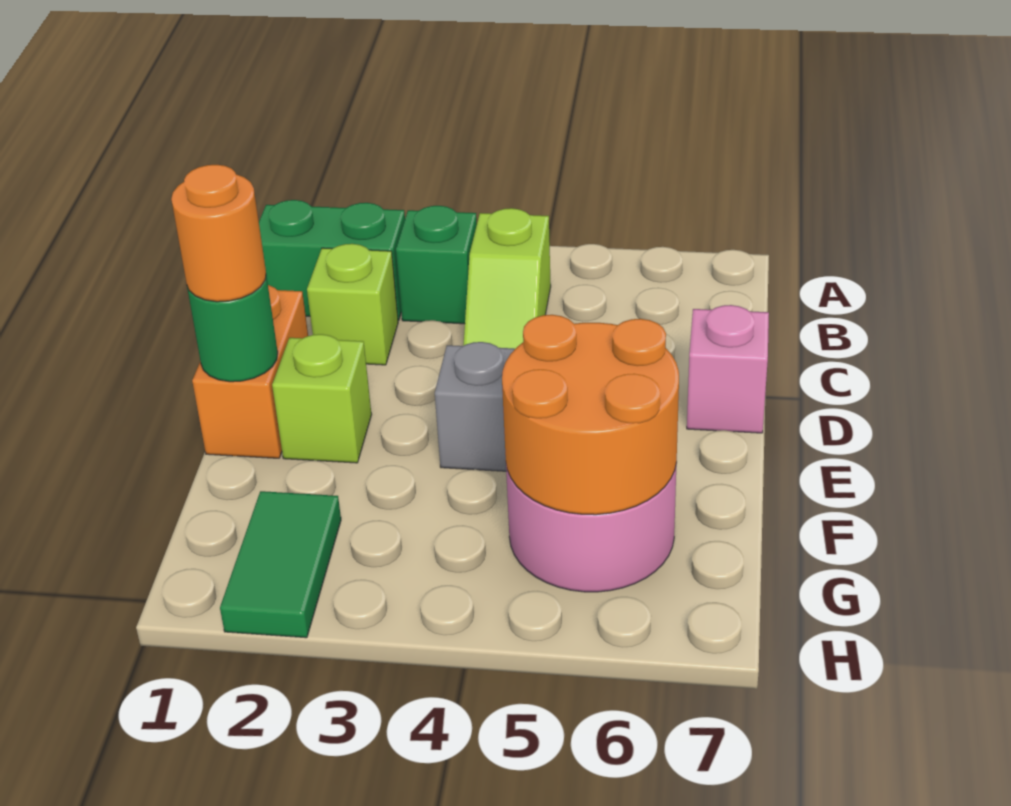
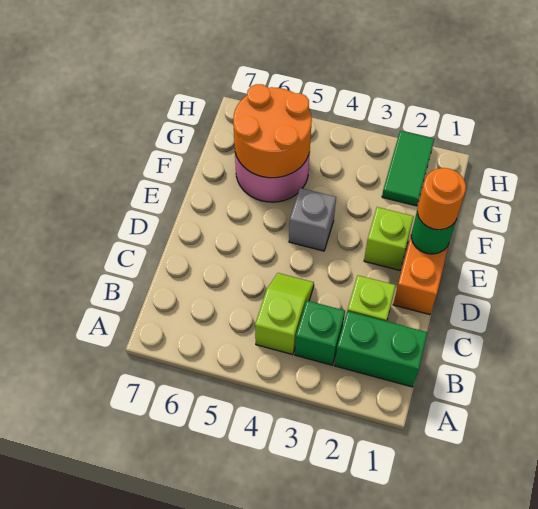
pink 1x1 brick [687,305,769,433] -> none

